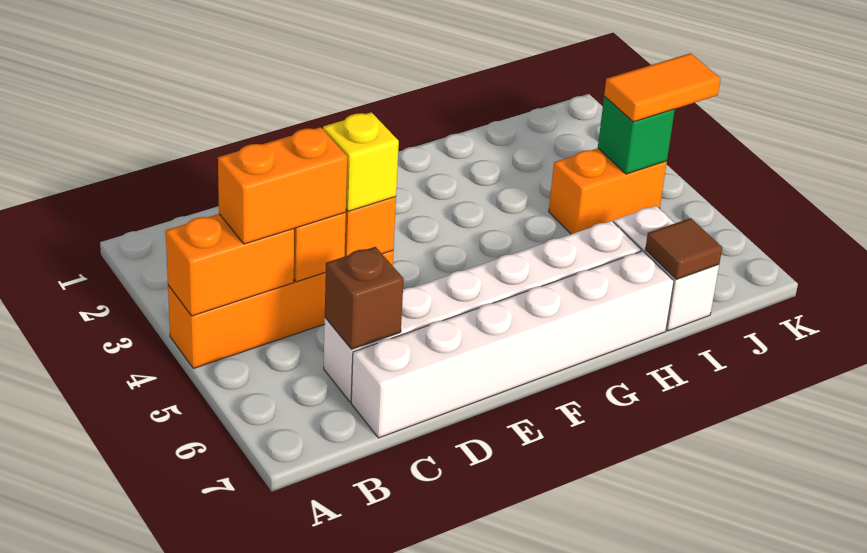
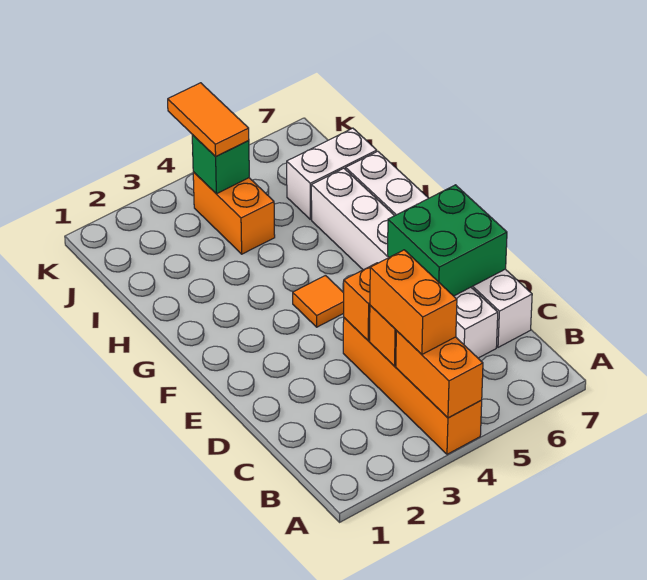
brown 1x1 brick [325,247,404,349] -> none
yellow 1x1 brick [323,112,399,211] -> none
none -> green 2x2 brick [388,185,507,296]
none -> orange 1x1 tile [293,275,344,327]
brown 1x1 tile [645,218,722,279] -> none

